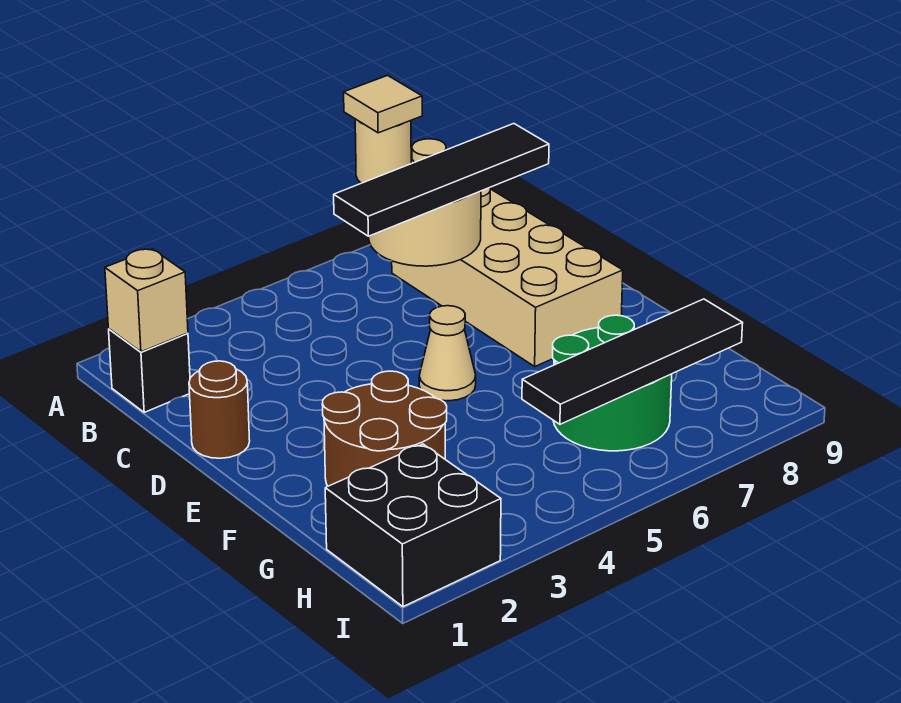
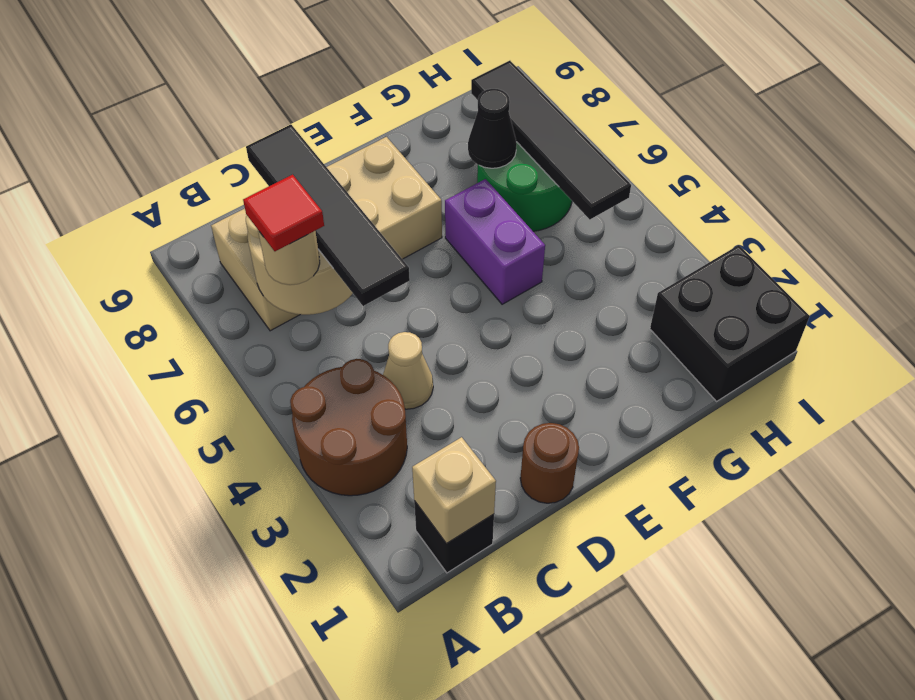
tan 1x1 tile [344,75,422,133] -> red 1x1 tile [243,175,324,251]
tan 1x1 cone [419,306,476,401] -> tan 1x1 cone moved to [383,332,433,409]
brown 2x2 round brick [322,371,447,486] -> brown 2x2 round brick moved to [290,359,407,496]
none -> purple 1x2 brick [445,179,545,304]
none -> black 1x1 cone [468,89,517,168]

